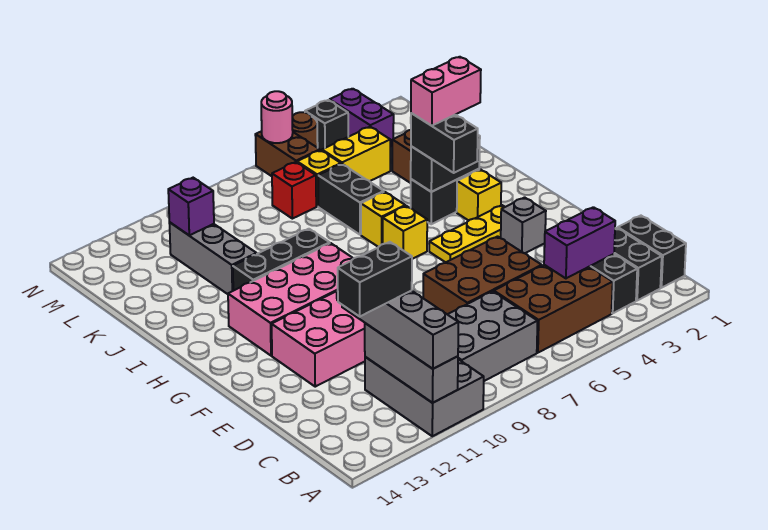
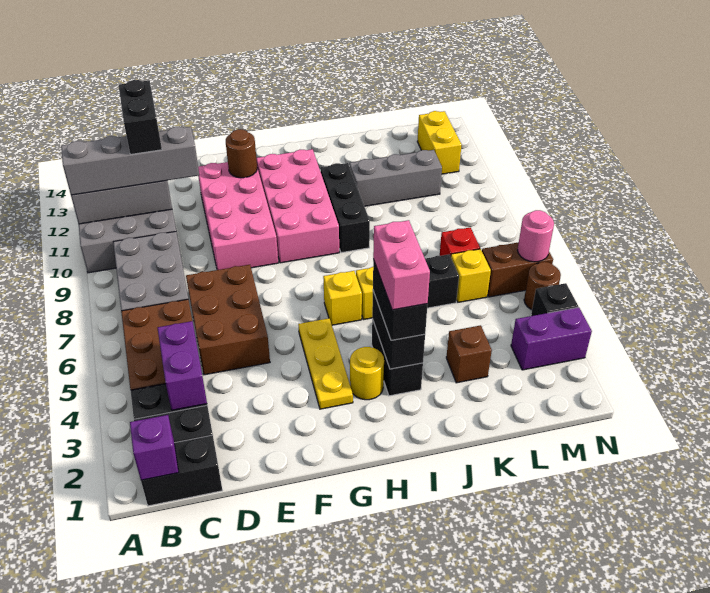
grey 1x1 brick [501,197,546,253] -> none
none -> brown 1x1 round brick [226,129,257,178]
yellow 1x1 brick [457,170,501,221] -> yellow 1x1 round brick [350,347,384,400]
black 1x2 brick [411,113,478,173] -> black 1x2 brick turned to [373,259,428,340]
yellow 1x2 brick [322,127,390,181] -> yellow 1x2 brick moved to [417,111,462,174]
purple 1x1 brick [168,178,214,235] -> purple 1x1 brick moved to [130,415,179,480]

